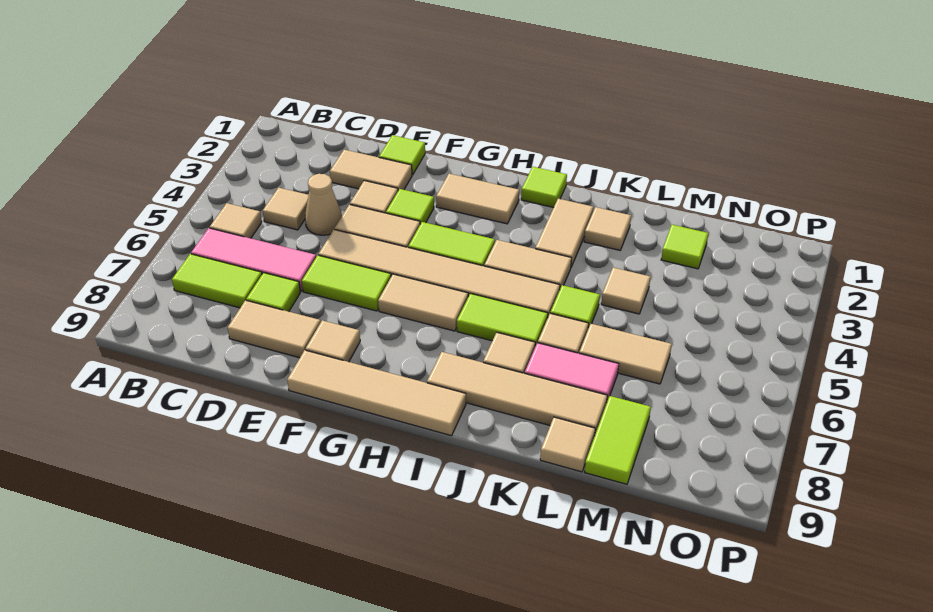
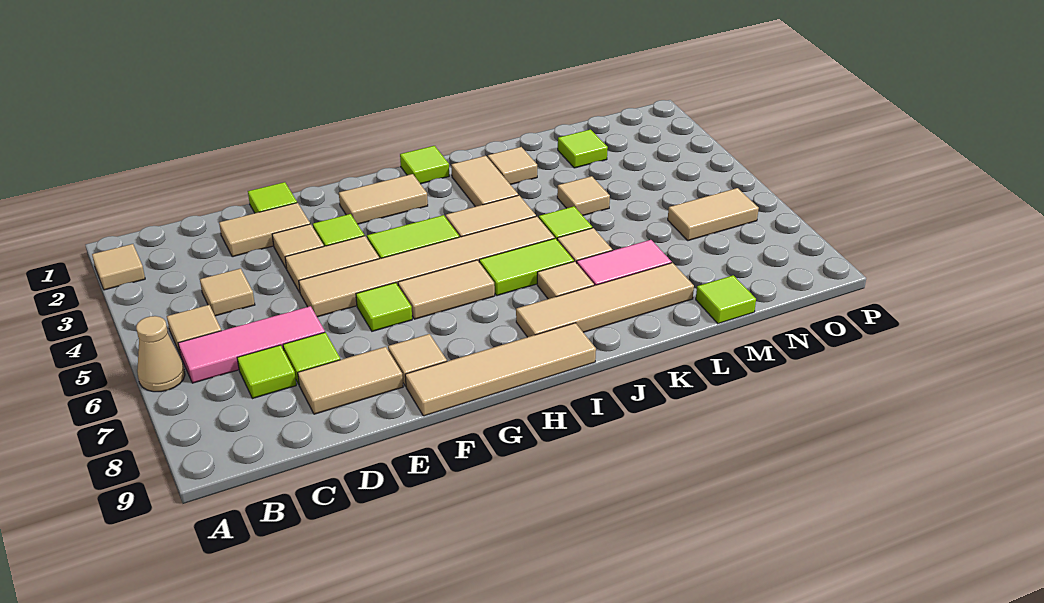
lime 1x2 tile [172,254,262,308] -> lime 1x1 tile [237,345,296,399]
tan 1x1 cone [305,174,342,235] -> tan 1x1 cone moved to [136,316,185,392]
lime 1x2 tile [302,255,391,311] -> lime 1x1 tile [356,283,412,331]
tan 1x2 tile [579,324,672,384] -> tan 1x2 tile moved to [668,188,759,241]
tan 1x1 tile [540,417,595,472] -> tan 1x1 tile moved to [92,244,145,290]
lime 1x2 tile [585,396,651,484] -> lime 1x1 tile [696,275,756,324]

